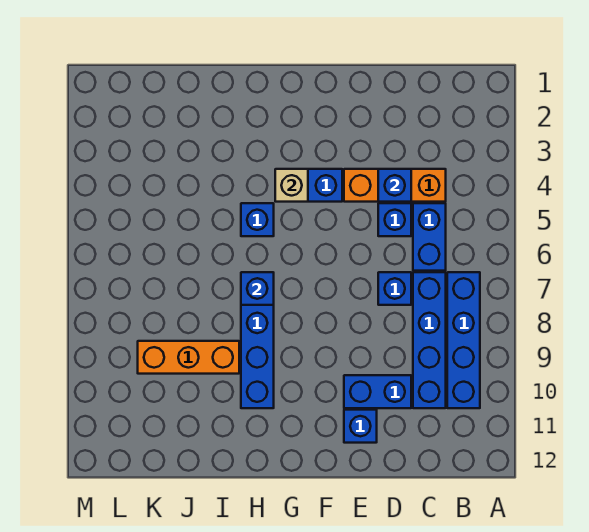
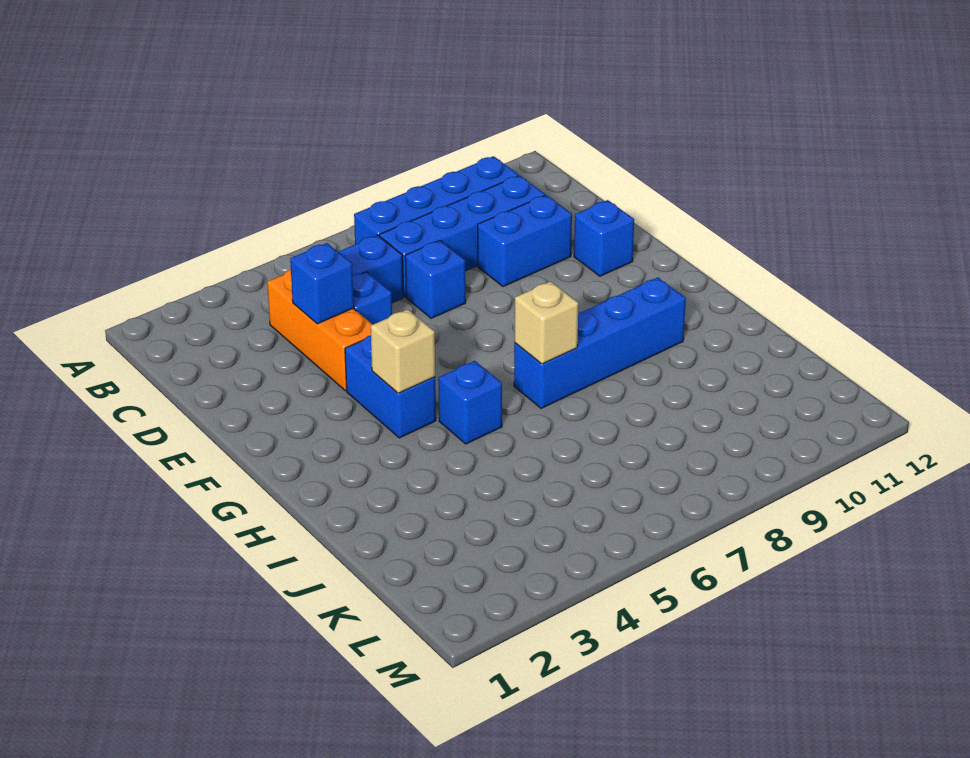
blue 1x2 brick [344,375,411,408] -> blue 1x2 brick turned to [478,195,572,287]
blue 1x1 brick [241,272,274,305] -> tan 1x1 brick [514,281,578,364]
orange 1x3 brick [138,341,239,374] -> none

